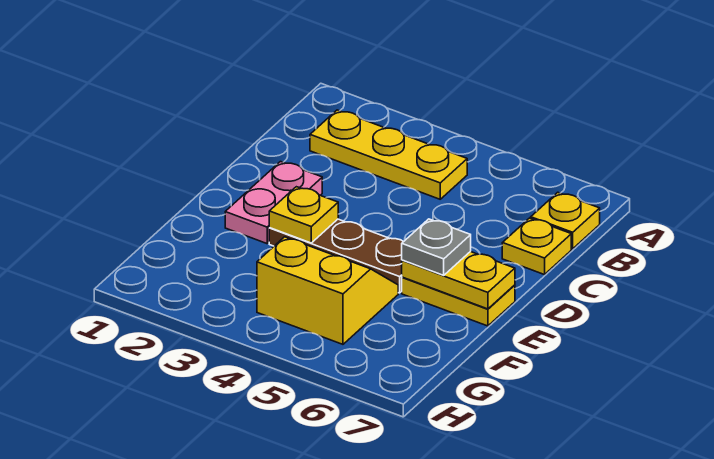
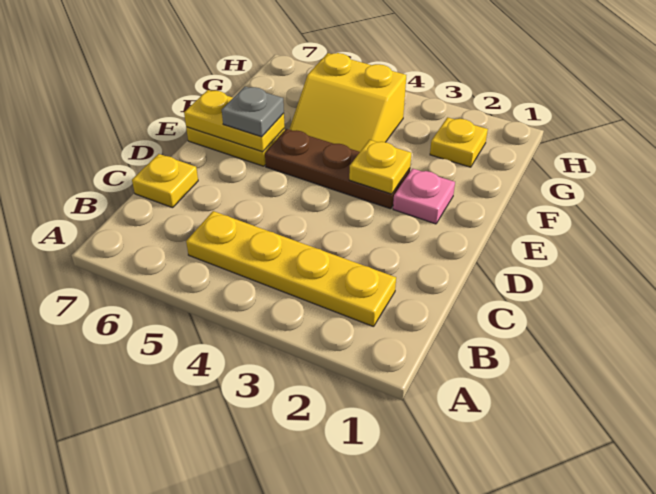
yellow 1x3 plate [310,110,467,199] -> yellow 1x4 plate [186,211,396,327]
yellow 1x1 plate [531,192,600,249] -> yellow 1x1 plate moved to [430,117,488,167]
pink 1x2 plate [225,162,322,244] -> pink 1x1 plate [393,169,455,224]

